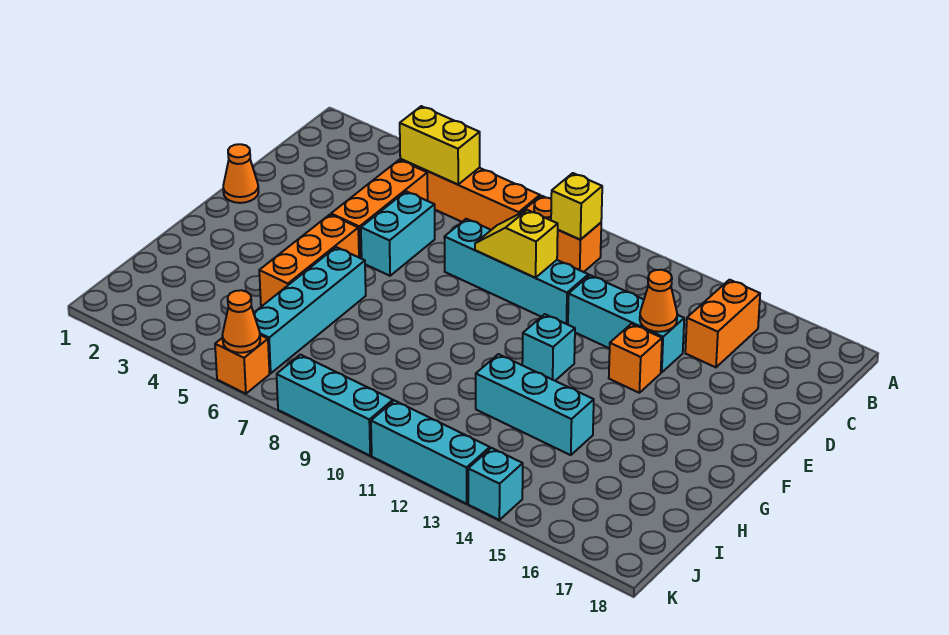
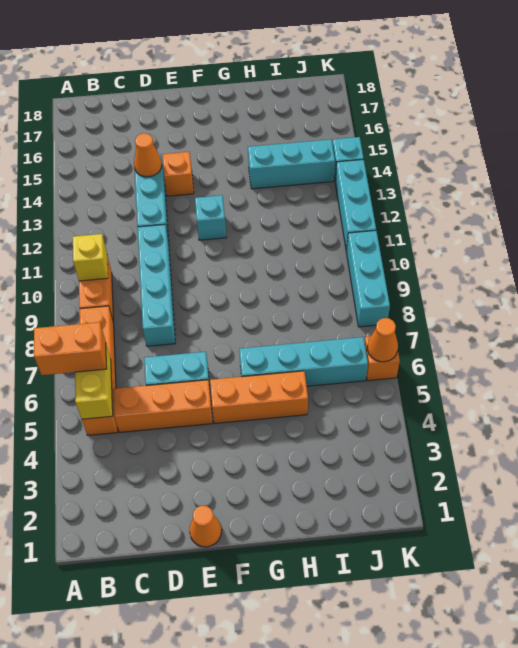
orange 1x2 brick [685,280,760,367] -> orange 1x2 brick moved to [34,322,107,375]
yellow 1x2 slope [475,210,558,278] -> none
cyan 1x3 brick [476,354,594,455] -> cyan 1x3 brick turned to [248,140,335,189]

